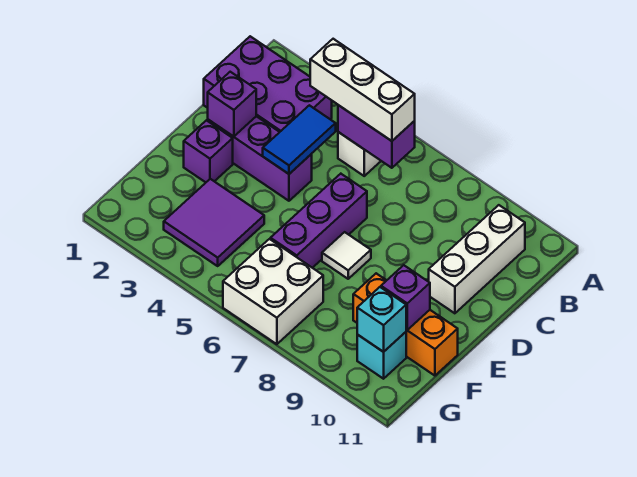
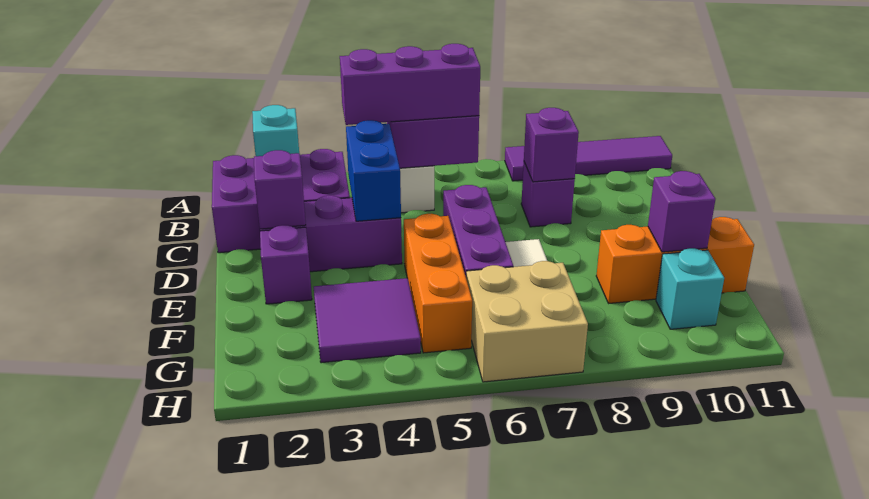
none -> purple 1x4 tile [505,136,672,181]
white 1x3 brick [310,39,415,141] -> purple 1x3 brick [340,44,480,125]
white 1x3 brick [429,205,525,313] -> none
blue 1x2 tile [263,105,336,174] -> blue 1x2 brick [346,120,401,221]
none -> purple 1x1 brick [521,162,575,227]
none -> purple 1x1 brick [524,108,579,182]
none -> orange 1x3 brick [404,214,472,353]
white 2x2 brick [223,239,323,344] -> tan 2x2 brick [466,261,588,382]
cyan 1x1 brick [357,287,406,352] -> cyan 1x1 brick moved to [252,105,299,156]

